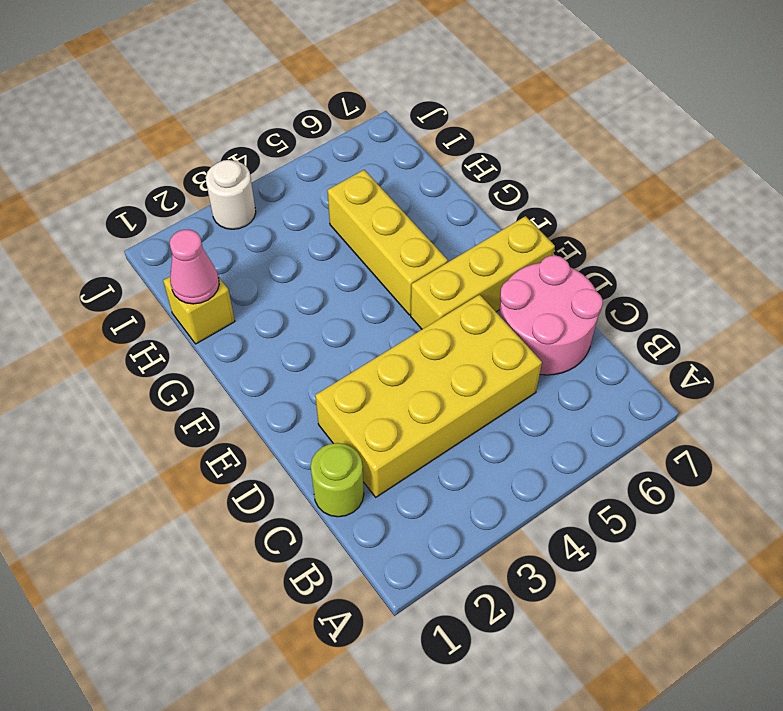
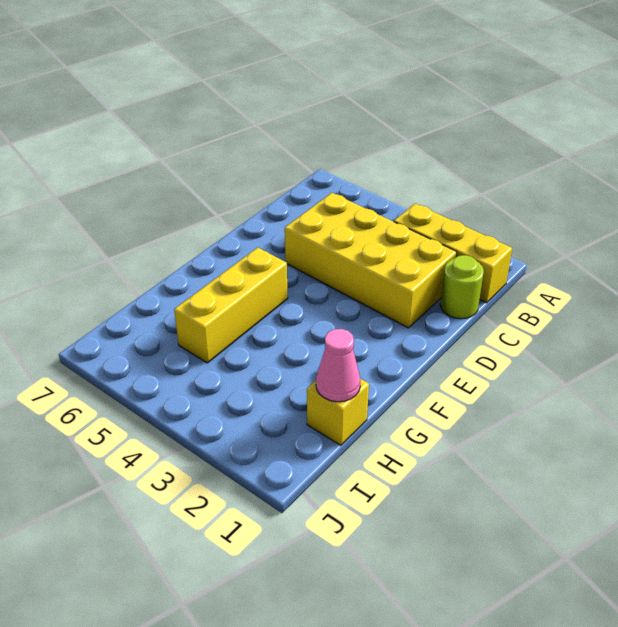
pink 2x2 round brick [499,255,603,375] -> none
yellow 1x3 brick [411,216,555,329] -> yellow 1x3 brick moved to [394,204,512,303]
white 1x1 round brick [206,160,256,229] -> none

